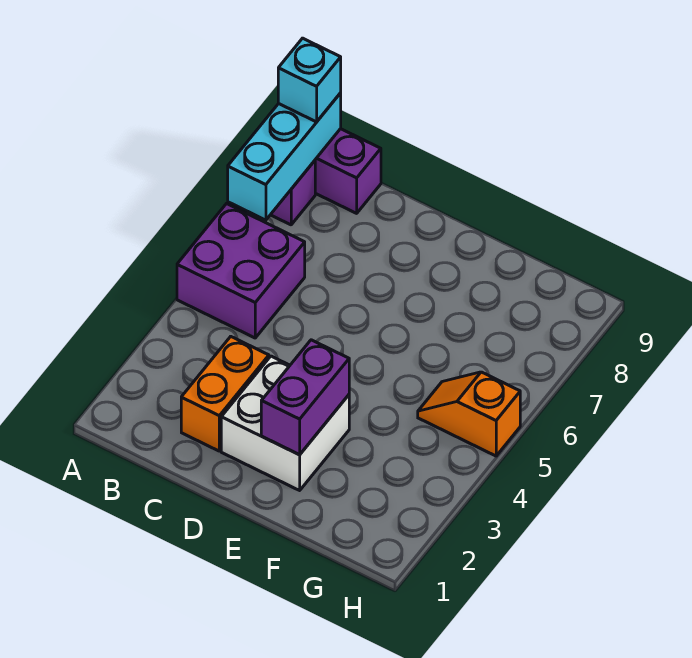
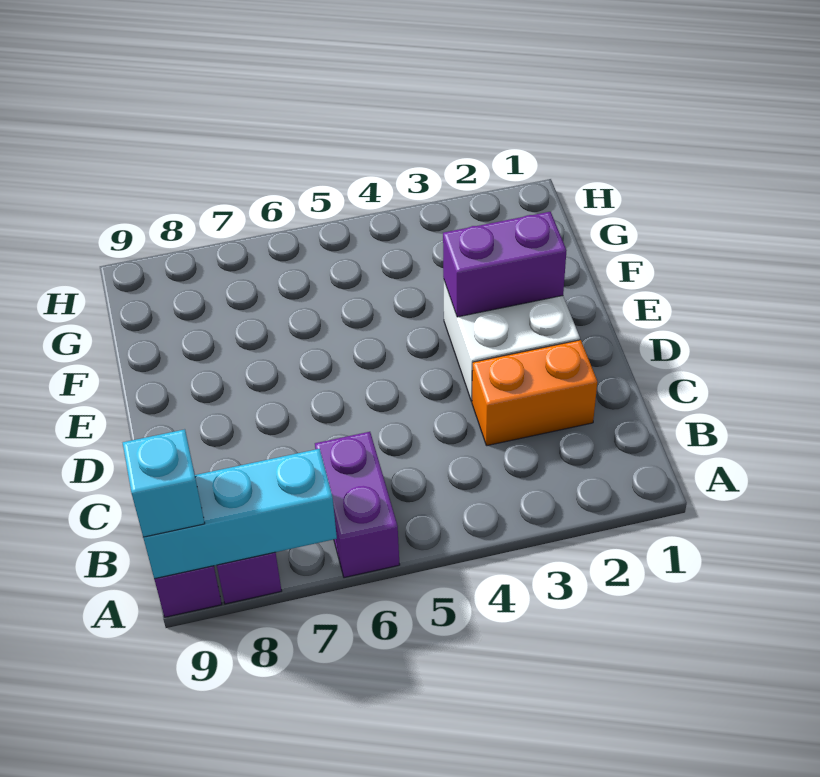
purple 2x2 brick [177,204,305,338] -> purple 1x2 brick [315,432,400,578]
orange 1x2 slope [418,372,520,456] -> none

